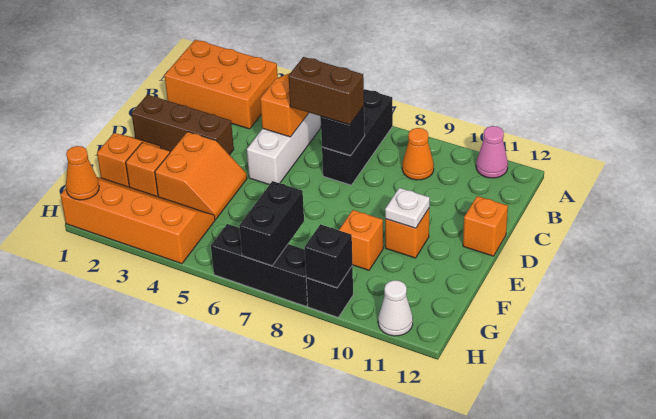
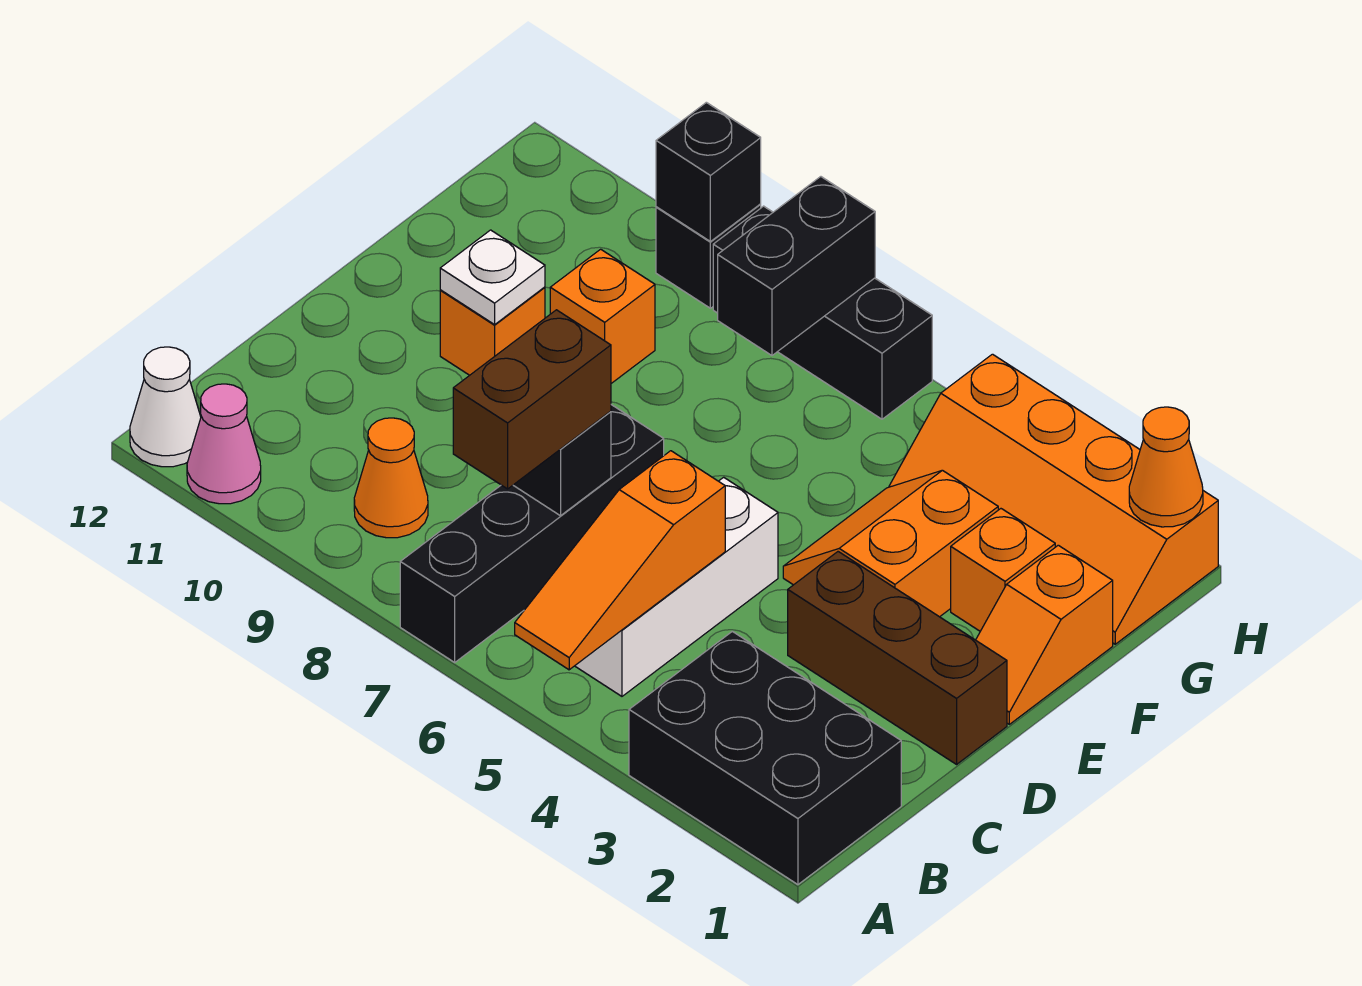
orange 2x3 brick [165,40,278,129] -> black 2x3 brick [629,631,901,884]
black 1x3 brick [322,89,393,185] -> black 1x4 brick [400,405,664,662]
brown 1x2 brick [288,57,364,125] -> brown 1x2 brick turned to [453,310,611,489]
orange 1x1 brick [463,196,508,256] -> none
white 1x1 cone [378,280,413,336] -> white 1x1 cone moved to [130,347,201,467]

